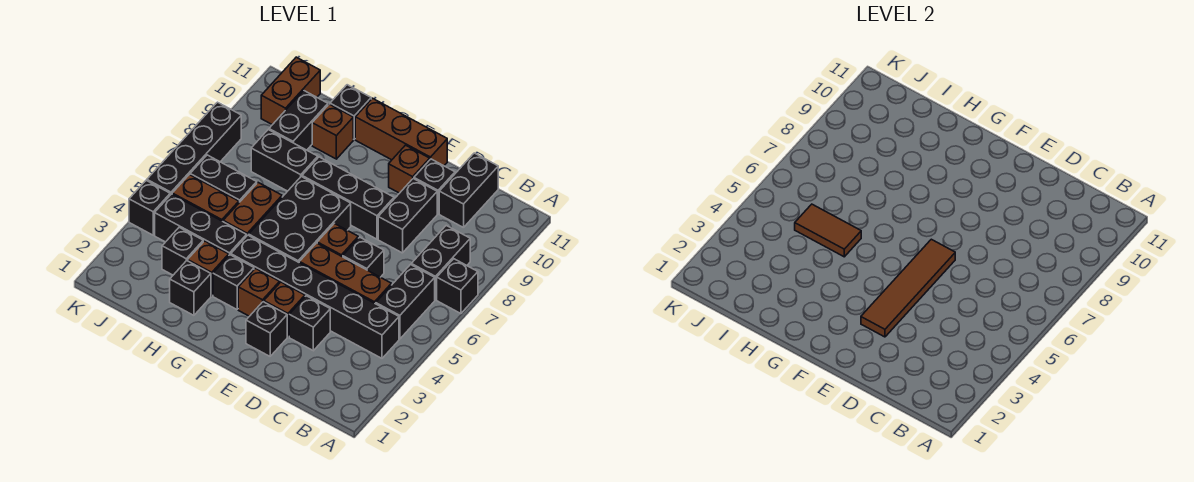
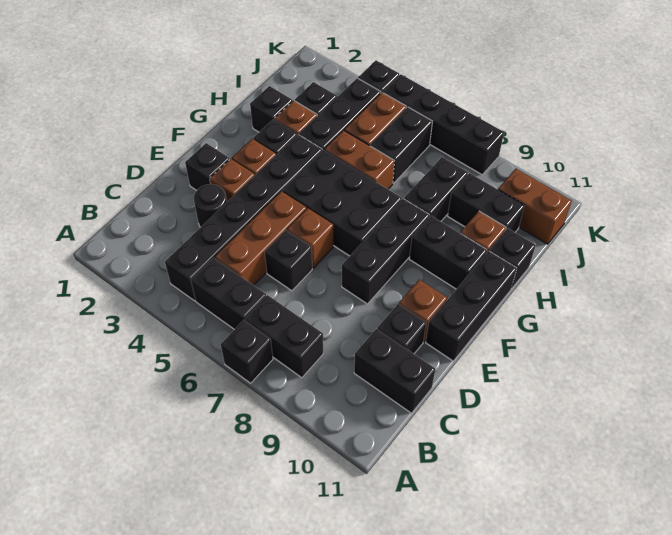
black 1x1 brick [289,296,330,351] -> black 1x1 round brick [194,184,227,227]
black 1x2 brick [378,179,437,253] -> black 1x2 brick moved to [409,216,487,289]
brown 1x4 tile [861,239,955,337] -> none
brown 1x3 brick [355,98,447,166] -> black 1x3 brick [426,251,517,361]
brown 1x2 tile [795,204,861,257] -> none

